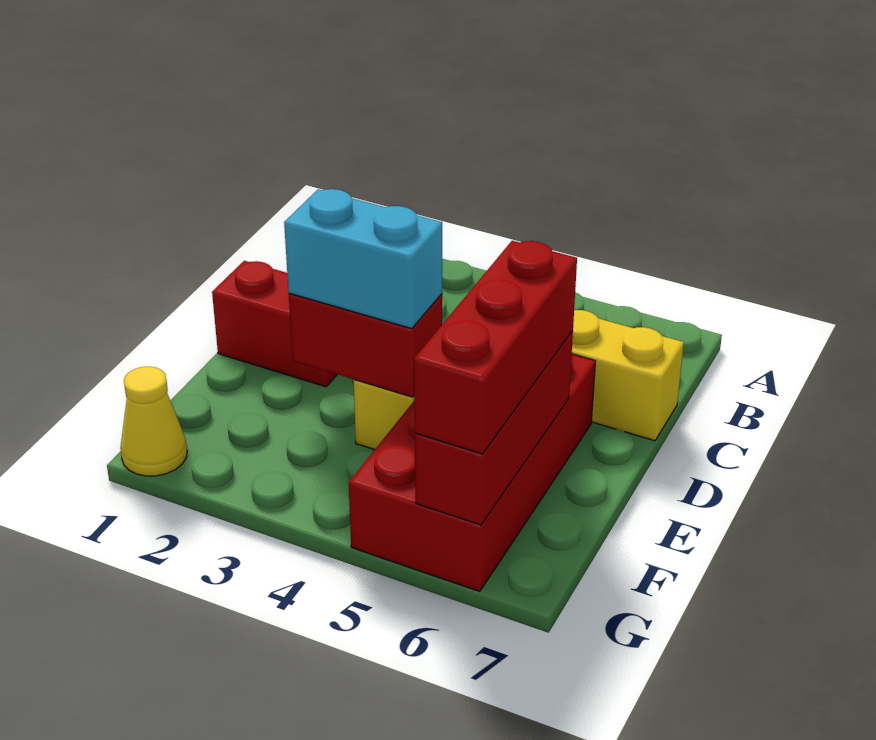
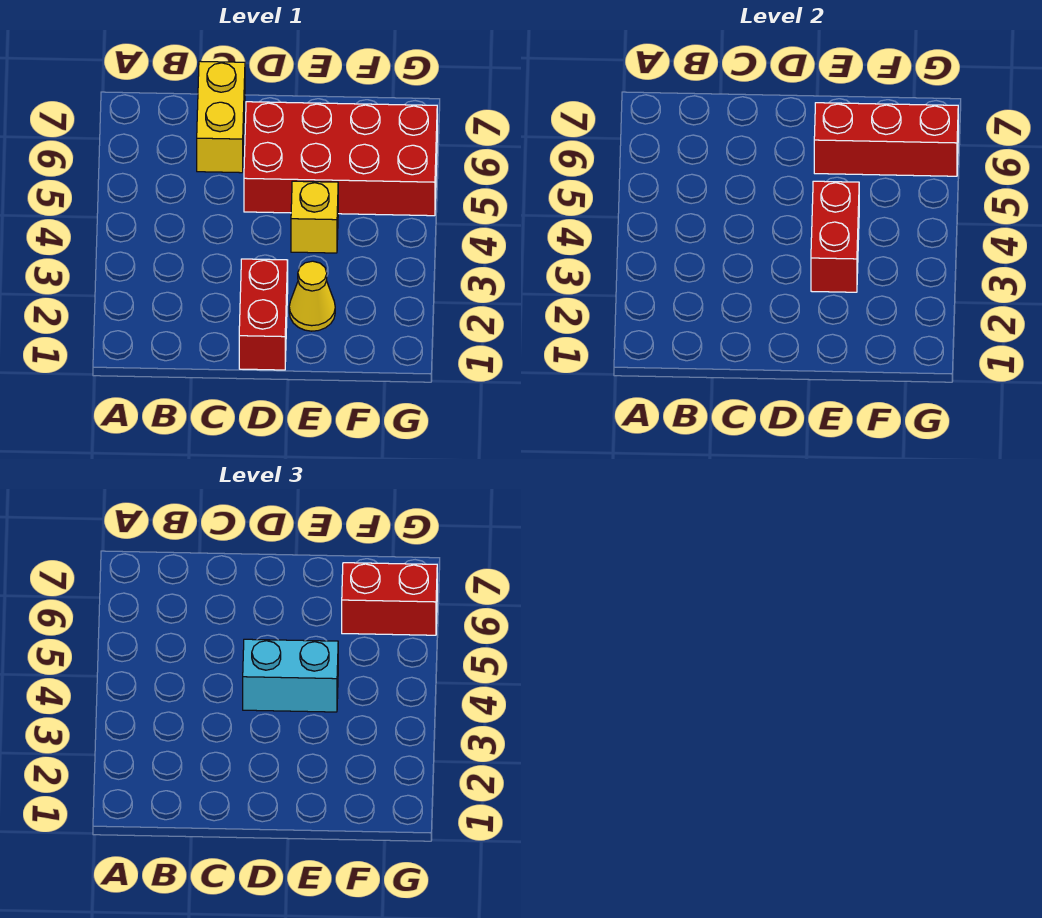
cyan 1x2 brick [284,189,442,329] -> cyan 1x2 brick turned to [243,639,338,712]
red 1x3 brick [414,241,577,454] -> red 1x2 brick [342,563,437,635]
yellow 1x1 cone [120,367,187,476] -> yellow 1x1 cone moved to [289,261,335,331]

